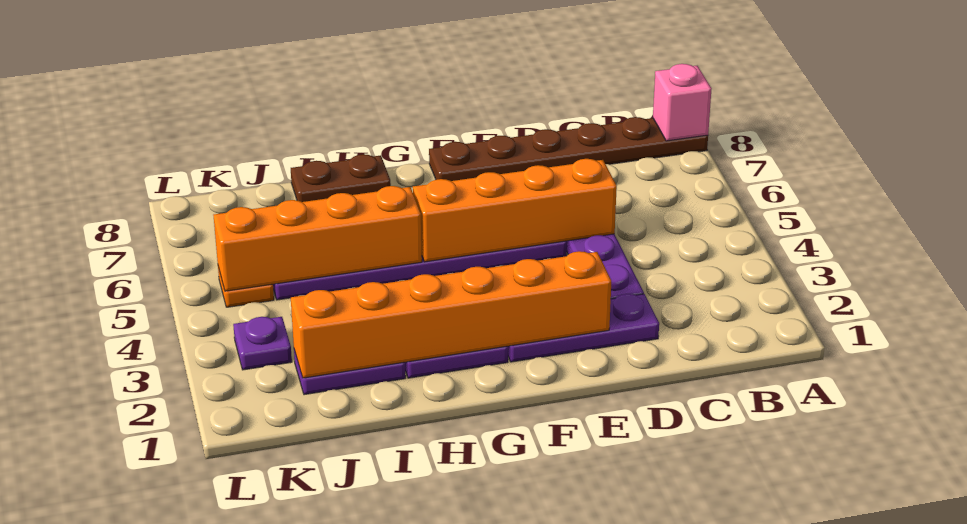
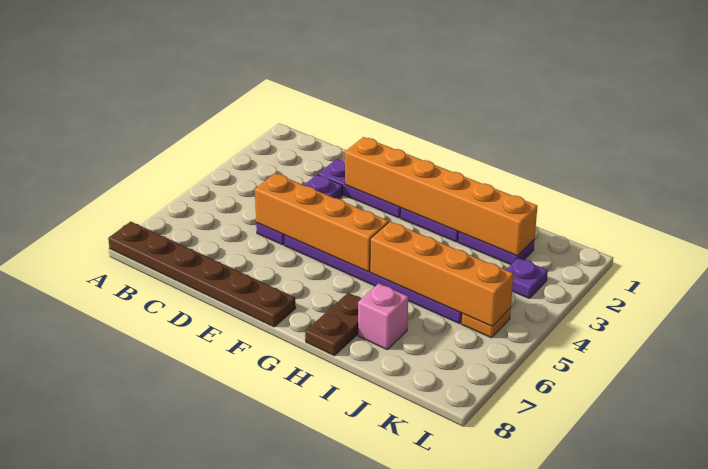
pink 1x1 brick [653,64,712,141] -> pink 1x1 brick moved to [358,283,408,349]
brown 1x2 plate [291,154,391,202] -> brown 1x2 plate turned to [305,293,361,356]

